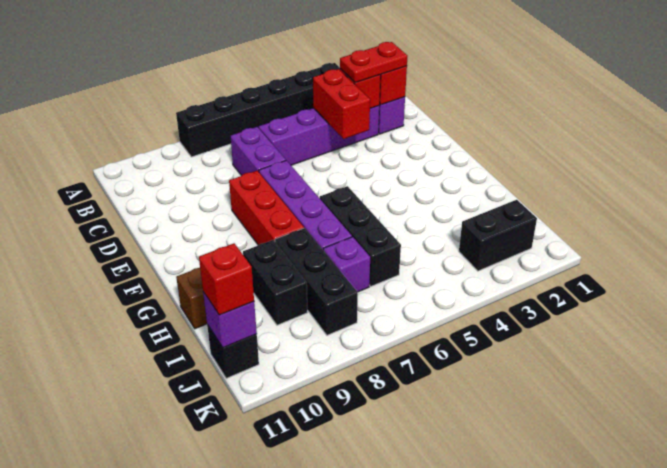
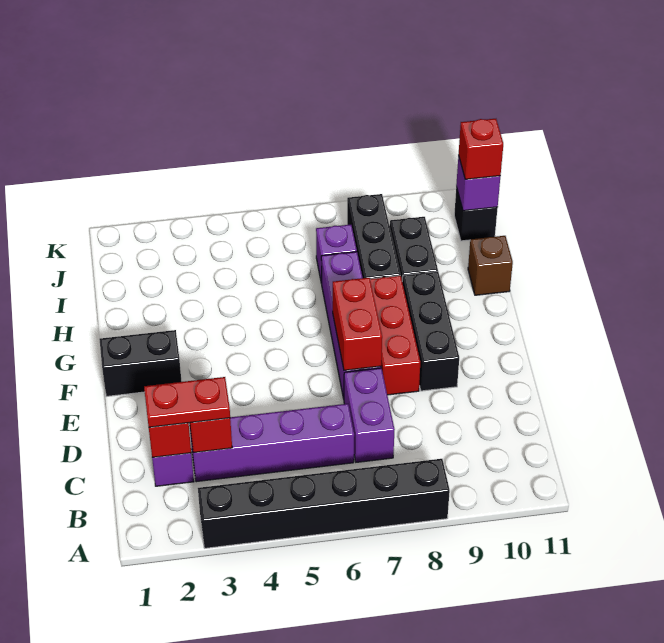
red 1x2 brick [313,69,370,139] -> red 1x2 brick moved to [333,278,382,370]
black 1x3 brick [320,186,401,286] -> black 1x3 brick moved to [402,271,459,391]
black 1x2 brick [459,200,537,271] -> black 1x2 brick moved to [99,330,182,396]

